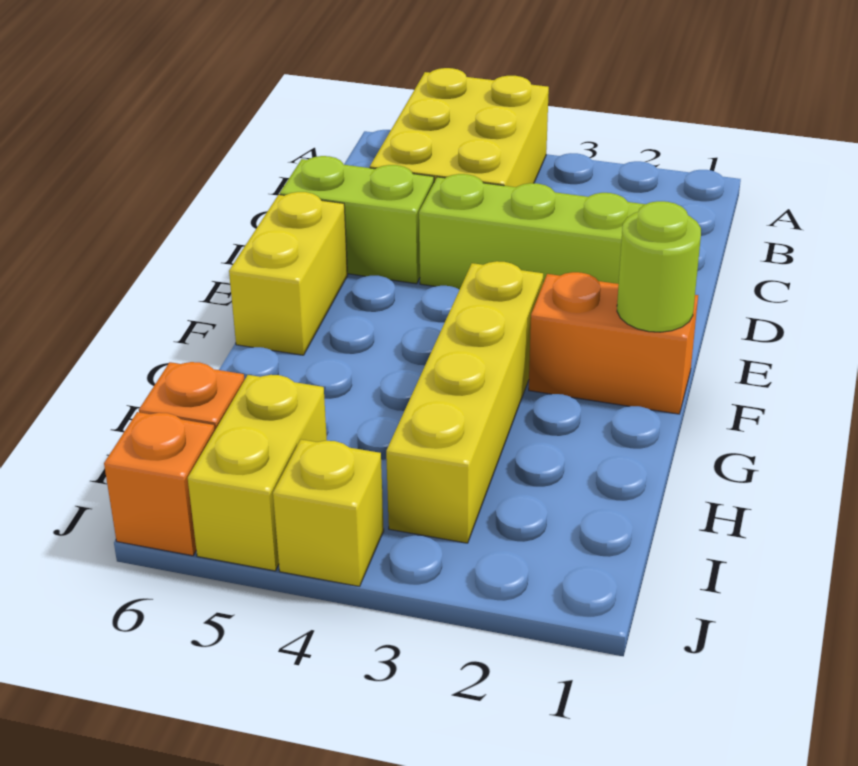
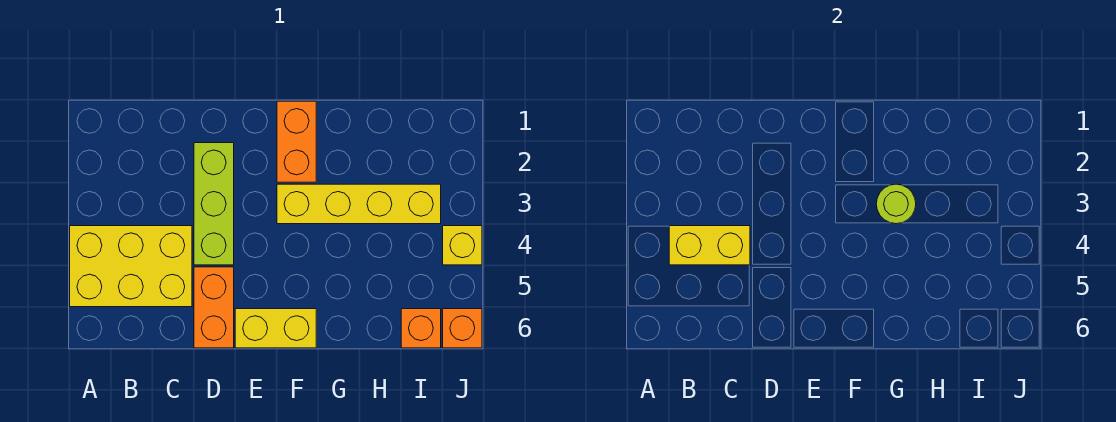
lime 1x2 brick [280,156,434,284] -> orange 1x2 brick [194,267,234,348]
lime 1x1 round brick [617,201,701,332] -> lime 1x1 round brick moved to [876,184,916,224]
yellow 1x2 brick [188,375,327,571] -> yellow 1x2 brick moved to [669,226,750,265]

